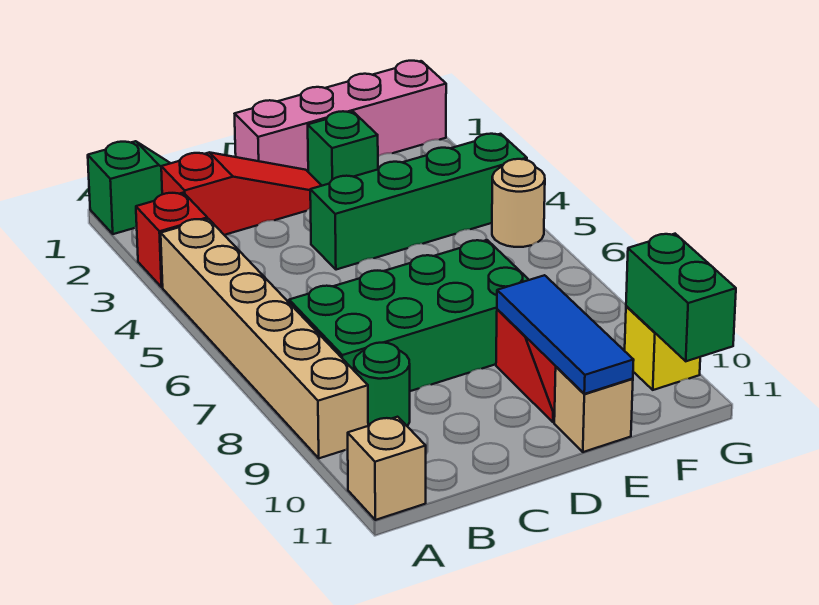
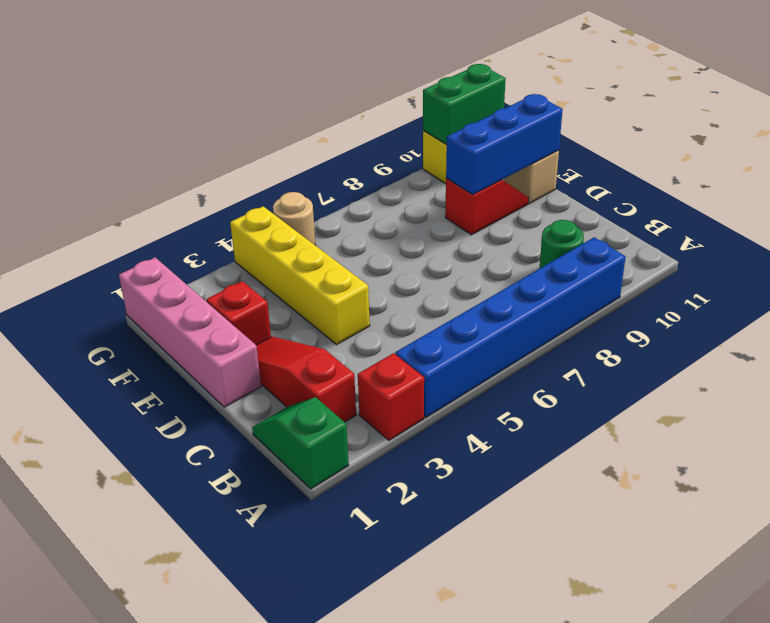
tan 1x6 brick [161,219,368,458] -> blue 1x6 brick [395,237,625,417]
tan 1x1 brick [348,417,426,520] -> none
green 2x4 brick [289,240,529,391] -> none
green 1x4 brick [310,134,527,270] -> yellow 1x4 brick [230,206,370,345]
green 1x1 brick [308,111,378,186] -> red 1x1 brick [206,281,271,345]
blue 1x3 tile [497,275,634,394] -> blue 1x3 brick [446,94,563,195]

